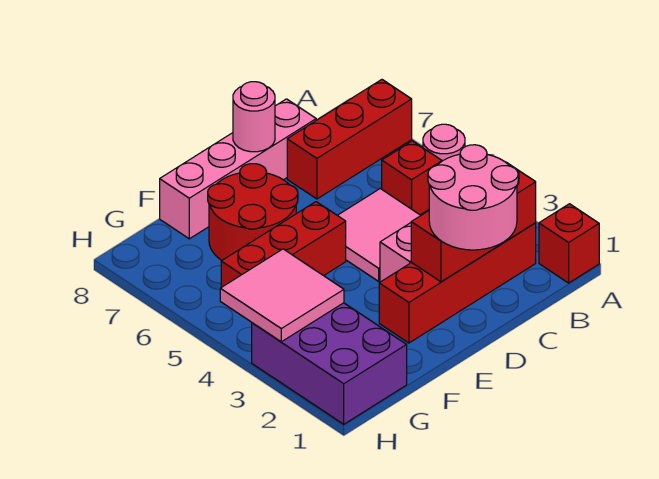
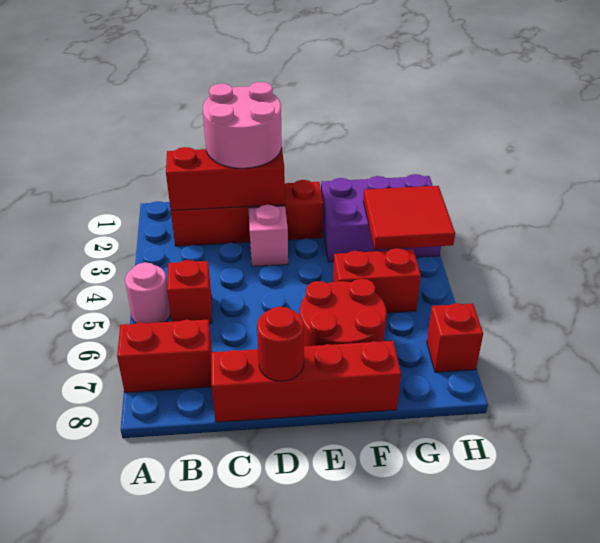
red 1x1 brick [539,204,599,283] -> red 1x1 brick moved to [427,303,483,372]
red 1x3 brick [287,80,412,199] -> red 1x2 brick [117,320,212,393]
pink 2x2 tile [337,189,421,281] -> none
pink 1x4 brick [160,99,316,239] -> red 1x4 brick [211,341,401,422]
pink 1x1 round brick [233,82,275,152] -> red 1x1 round brick [257,307,304,381]
red 1x3 brick [221,202,346,287] -> red 1x2 brick [333,248,421,313]
purple 2x3 brick [252,303,407,424] -> purple 2x3 brick turned to [321,174,441,262]
pink 2x2 tile [220,249,344,342] -> red 2x2 tile [363,186,455,250]

